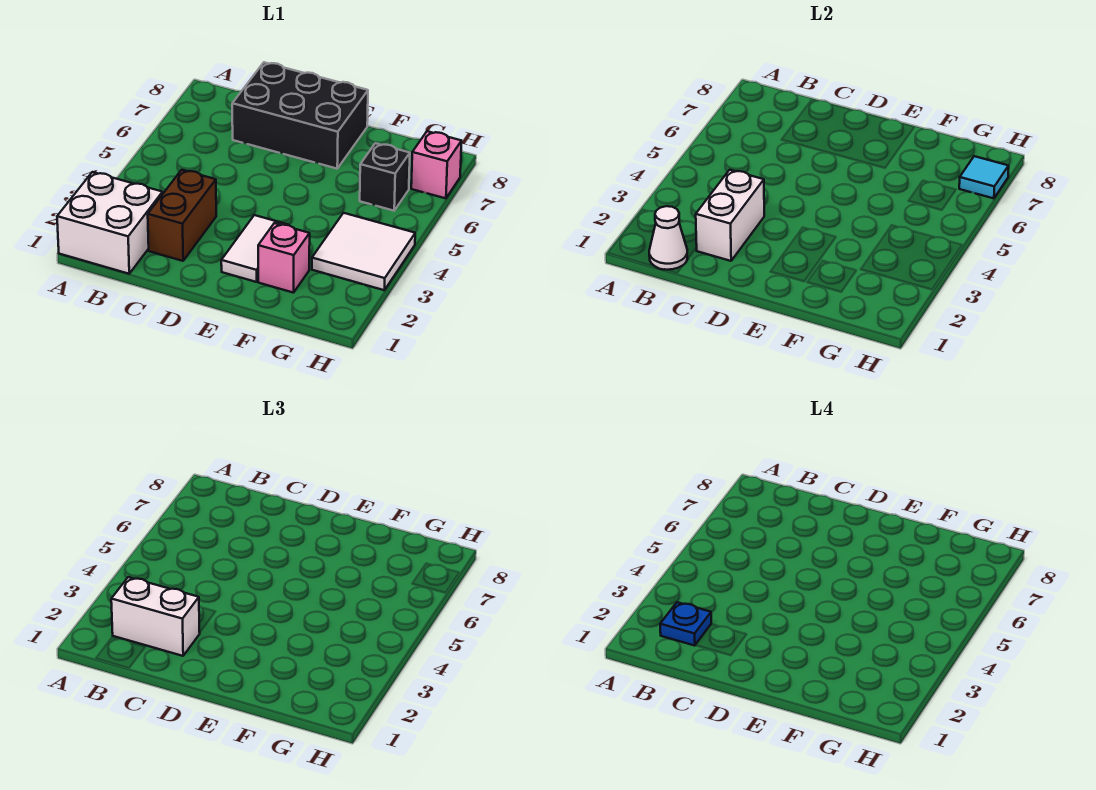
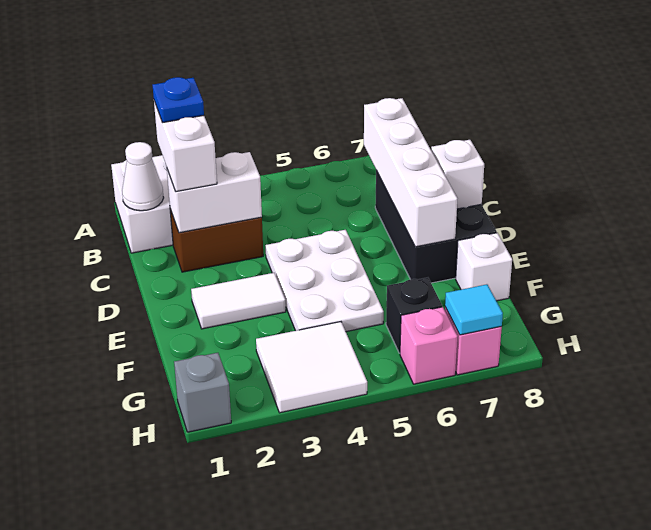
none -> white 1x4 brick [364,98,457,247]
none -> white 2x3 plate [266,230,384,332]
none -> white 1x1 brick [431,140,484,209]
pink 1x1 brick [258,223,310,293] -> pink 1x1 brick moved to [400,307,458,384]
none -> white 1x1 brick [456,233,512,301]
none -> grey 1x1 brick [174,353,231,432]

